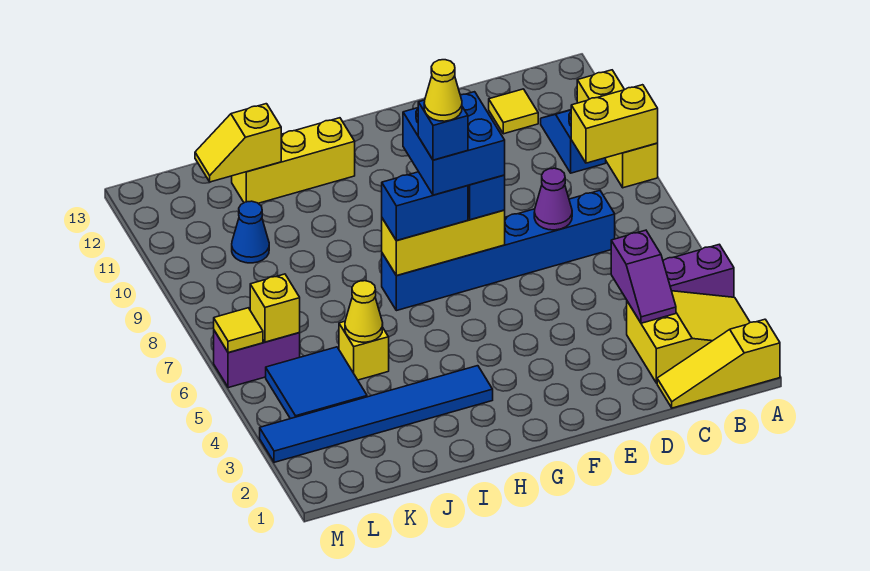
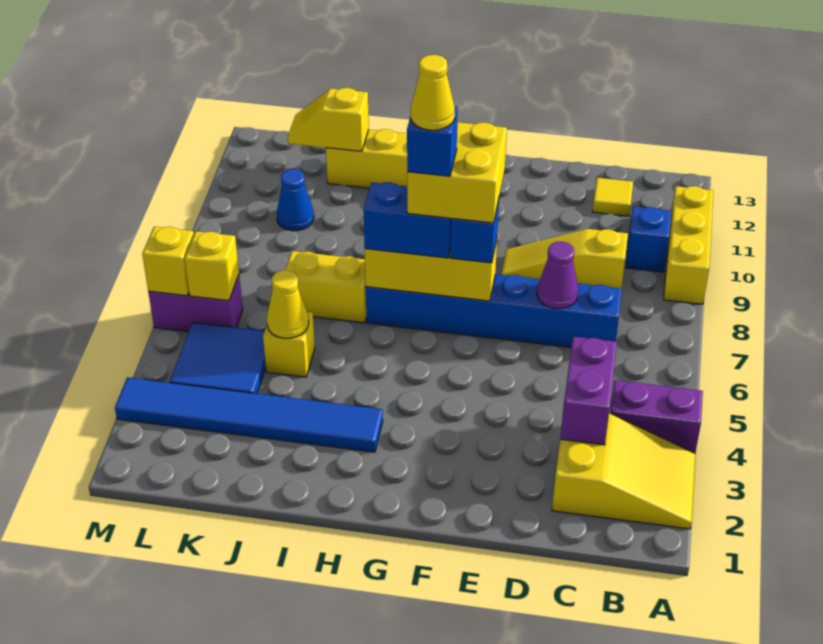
yellow 1x3 slope [657,319,780,408] -> yellow 1x3 slope moved to [501,229,628,288]
yellow 1x2 brick [571,85,658,163] -> yellow 1x2 brick moved to [285,251,366,323]
purple 1x2 slope [611,230,676,323] -> purple 1x2 brick [560,337,617,445]
blue 2x2 brick [403,92,505,195] -> yellow 2x2 brick [407,122,507,223]
yellow 1x1 tile [214,308,263,353] -> yellow 1x1 brick [142,227,194,296]

